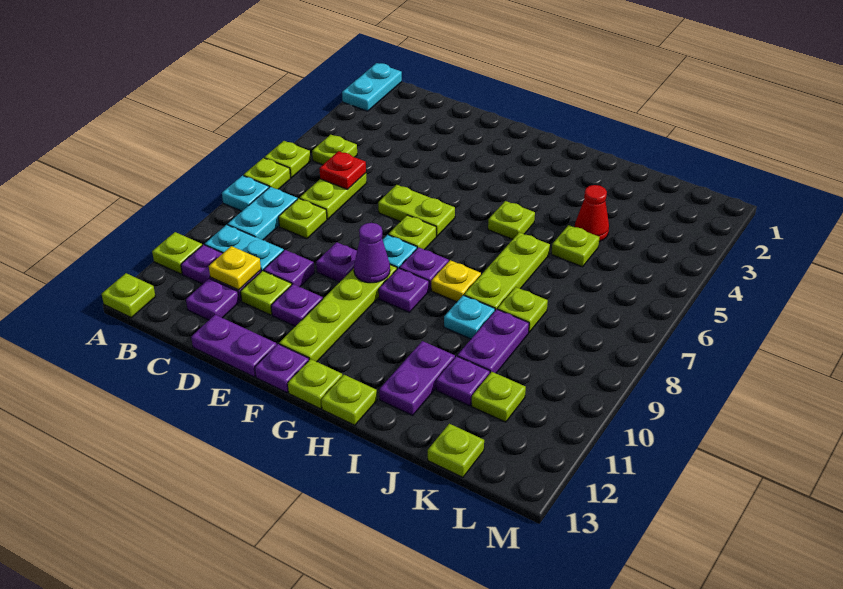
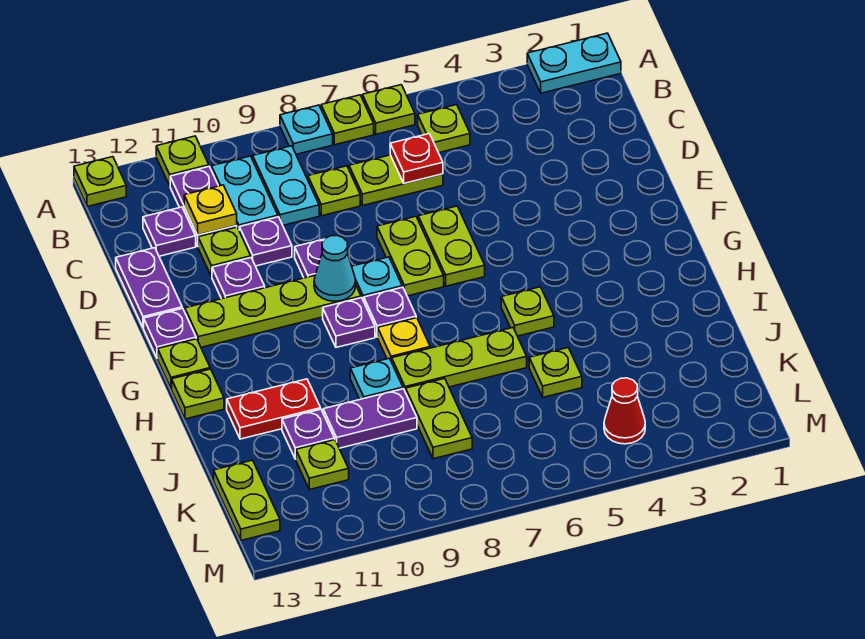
cyan 1x2 plate [228,187,297,240] -> cyan 1x2 plate turned to [253,146,319,225]
lime 1x1 plate [389,215,436,250] -> lime 1x2 plate [377,216,444,296]
purple 1x1 cone [354,223,390,283] -> cyan 1x1 cone [314,236,356,301]
purple 1x2 plate [379,341,455,415] -> red 1x2 plate [227,379,321,439]
red 1x1 cone [575,185,609,241] -> red 1x1 cone moved to [604,378,645,444]
lime 1x1 plate [498,287,548,332] -> lime 1x2 plate [406,378,472,459]
lime 1x1 plate [428,424,484,477] -> lime 1x2 plate [214,460,280,540]

